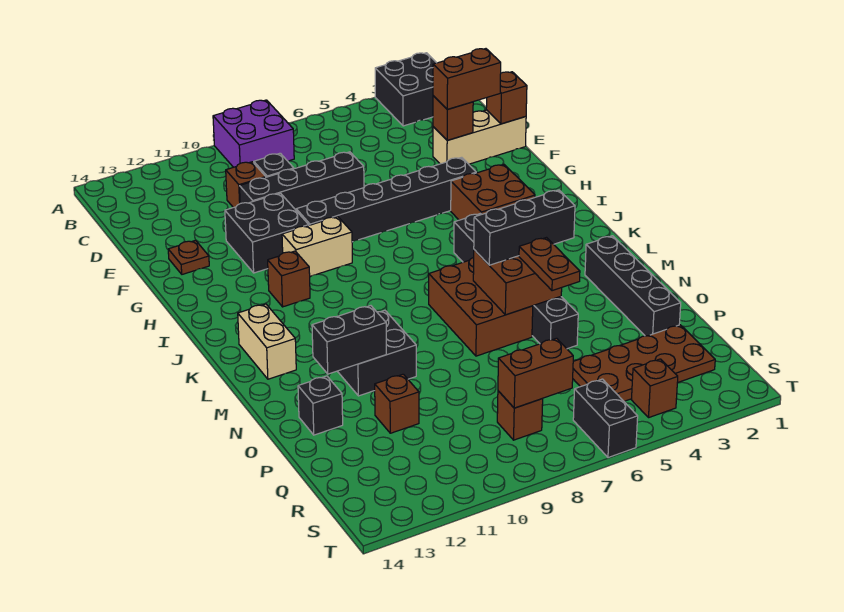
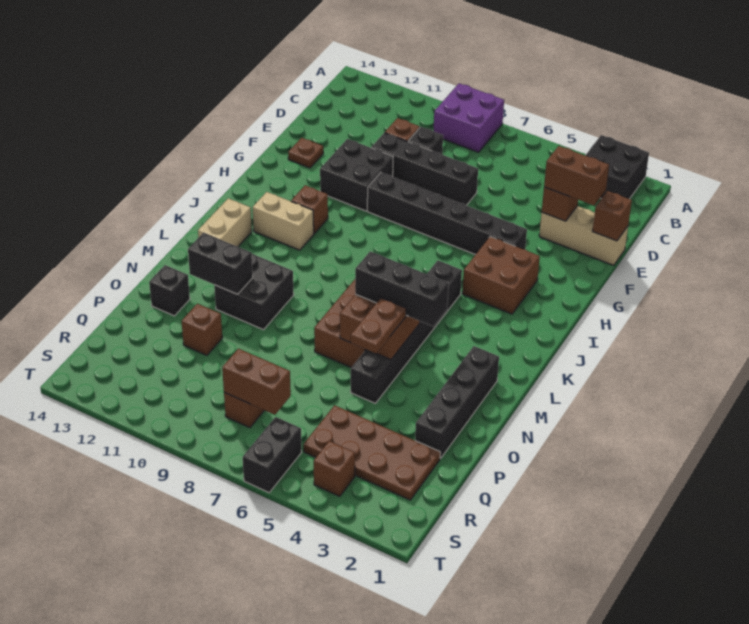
tan 1x2 brick [282,217,352,276] -> tan 1x2 brick moved to [253,192,314,250]

